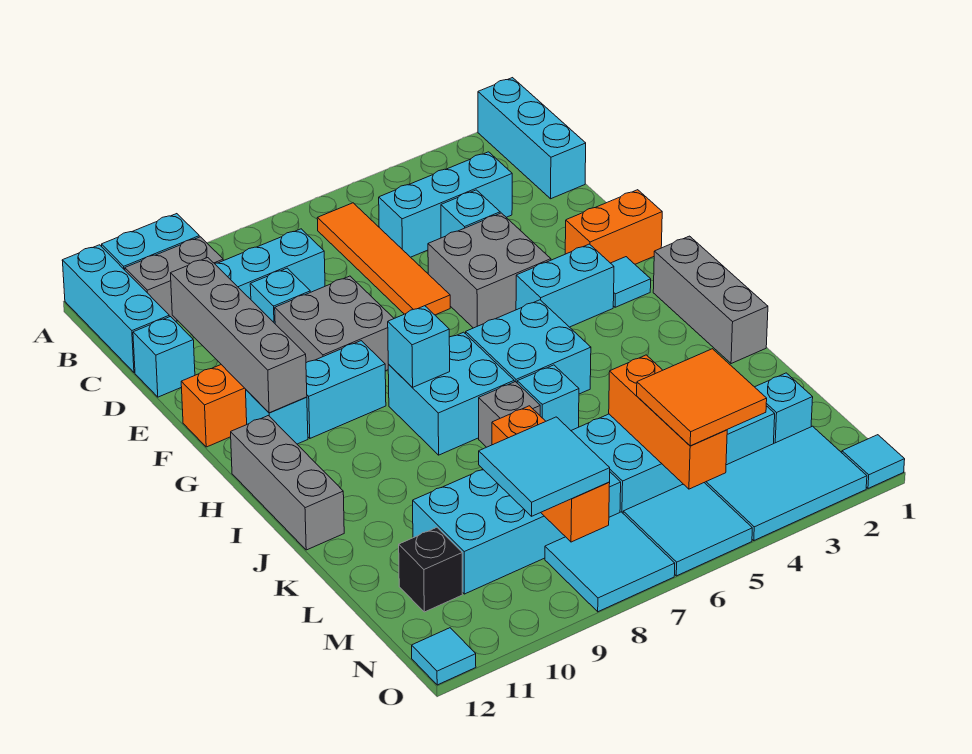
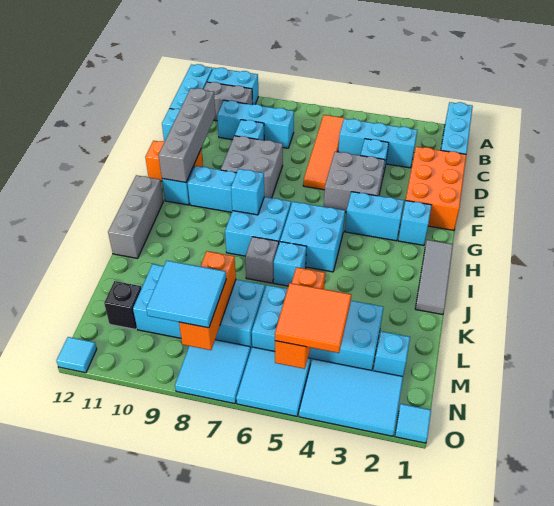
orange 1x2 brick [565,190,662,264] -> orange 2x3 brick [406,147,466,230]
cyan 1x1 tile [611,257,651,307] -> cyan 1x1 brick [398,200,431,245]
grey 1x3 brick [653,236,768,364] -> grey 1x3 tile [415,240,453,315]

